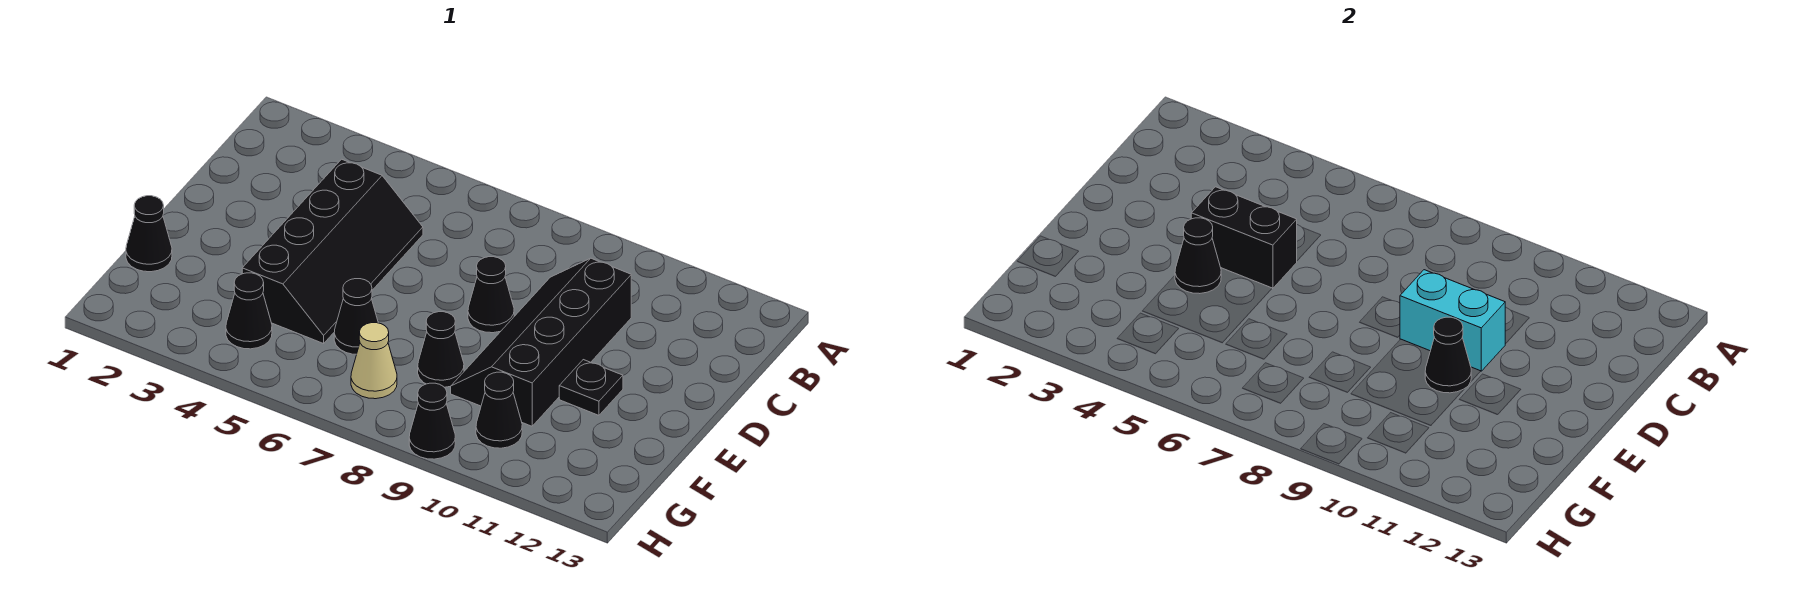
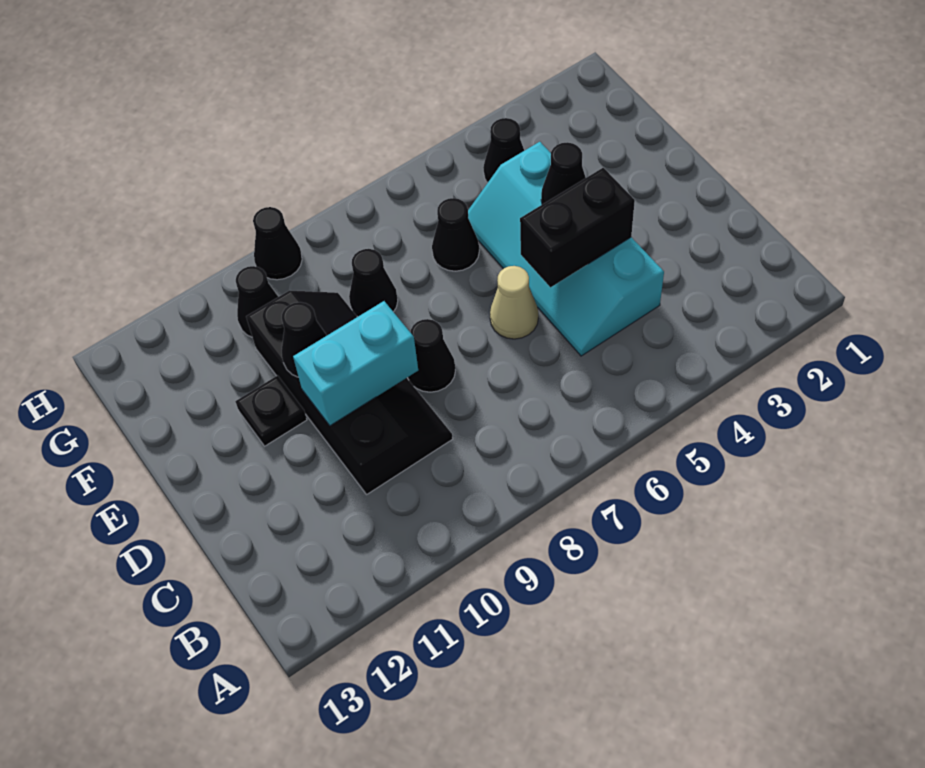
black 2x4 slope [242,159,423,344] -> cyan 2x4 slope [468,142,664,356]
black 1x1 cone [126,196,172,272] -> none
tan 1x1 cone [351,323,397,399] -> tan 1x1 cone moved to [490,266,538,339]

